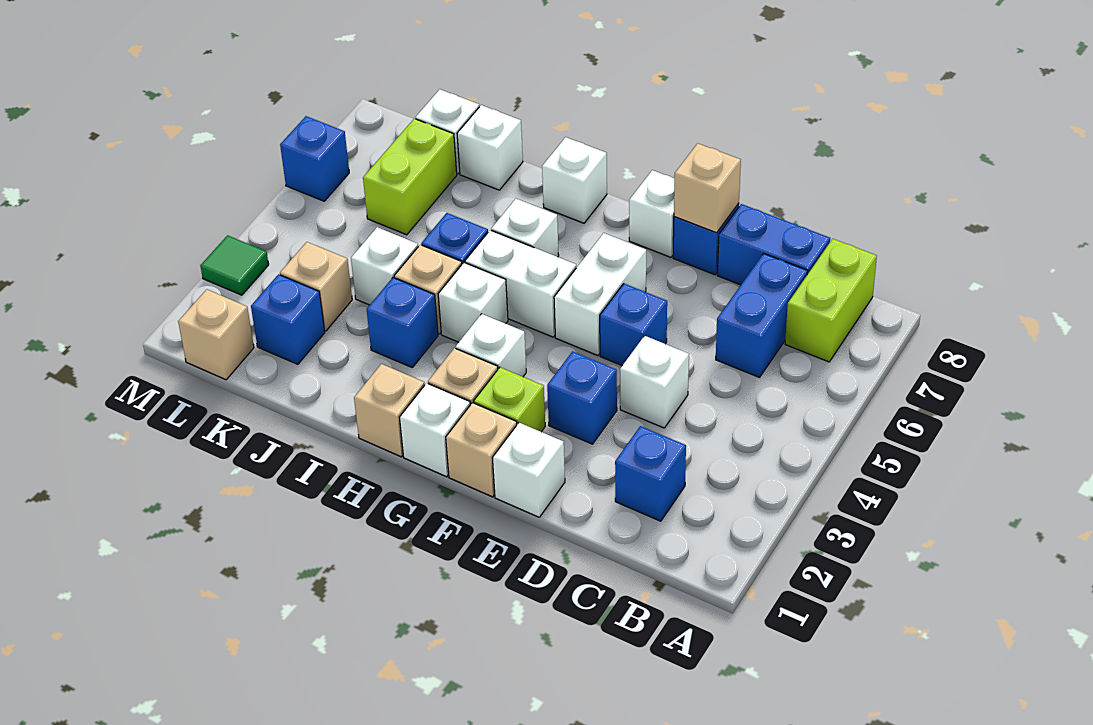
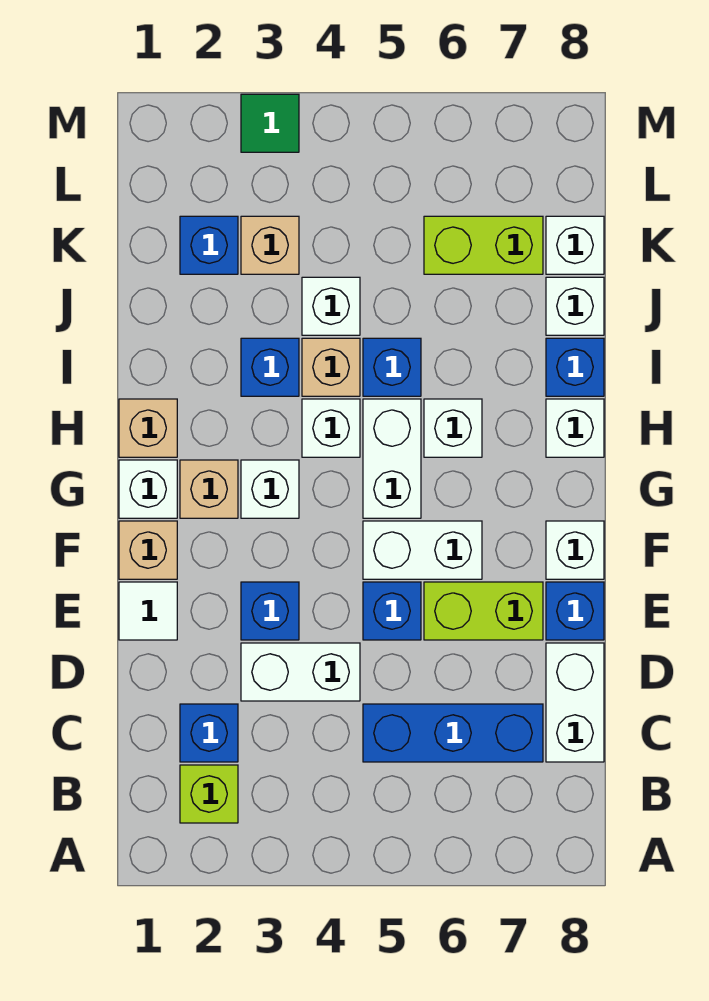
lime 1x2 brick [785,239,877,362] -> lime 1x2 brick moved to [424,582,543,640]
blue 1x2 brick [716,253,808,377] -> blue 1x3 brick [363,704,543,762]
blue 1x2 brick [717,204,830,285] -> white 1x2 brick [546,643,604,762]
white 1x1 brick [620,336,689,428] -> white 1x2 brick [241,643,360,701]
white 1x1 brick [493,423,565,517] -> white 1x1 tile [119,582,177,640]
tan 1x1 brick [674,143,741,233] -> none
lime 1x1 brick [474,367,545,432] -> lime 1x1 brick moved to [180,765,238,823]
tan 1x1 brick [178,289,254,380] -> none
blue 1x1 brick [280,116,349,201] -> blue 1x1 brick moved to [546,338,604,396]

